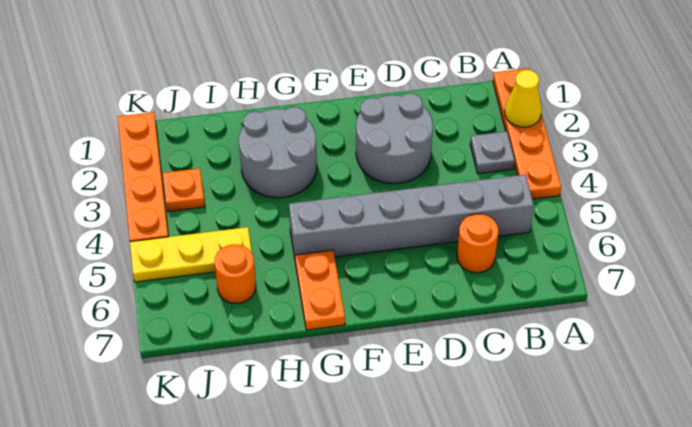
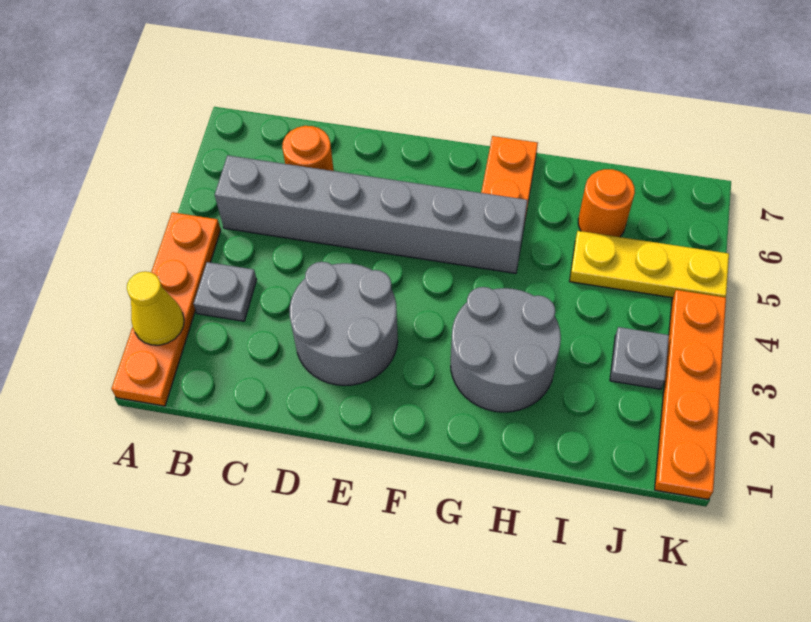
orange 1x1 plate [163,168,205,212] -> grey 1x1 plate [610,327,669,389]

